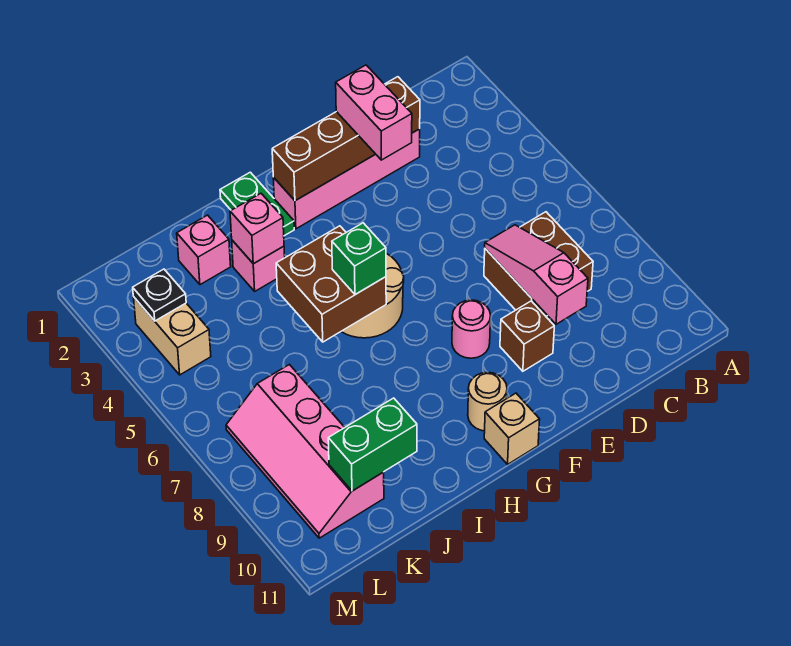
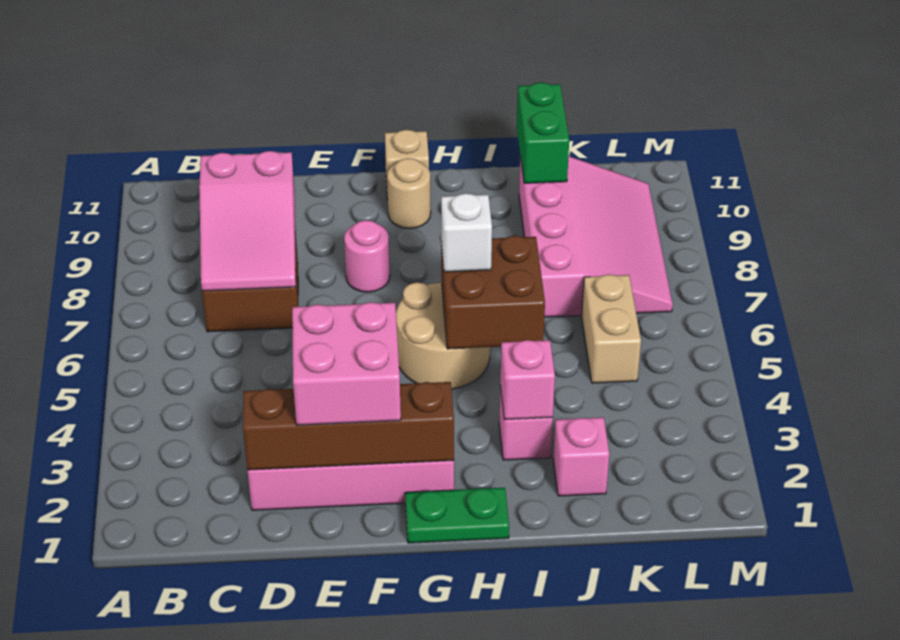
pink 1x3 slope [485,225,588,324] -> pink 2x3 slope [199,151,296,291]
pink 1x2 brick [336,65,412,160] -> pink 2x2 brick [292,302,401,425]
brown 1x1 brick [500,301,554,371] -> none
green 1x2 plate [220,172,294,236] -> green 1x2 plate turned to [405,488,509,543]
green 1x1 brick [332,223,386,295] -> white 1x1 brick [441,193,492,272]
green 1x2 brick [328,398,417,491] -> green 1x2 brick turned to [517,82,569,183]
pink 2x4 slope [226,365,384,538] -> pink 3x4 slope [519,156,673,317]
tan 1x2 brick [134,298,211,375] -> tan 1x2 brick moved to [582,274,641,383]
black 1x1 plate [133,269,186,321] -> none

